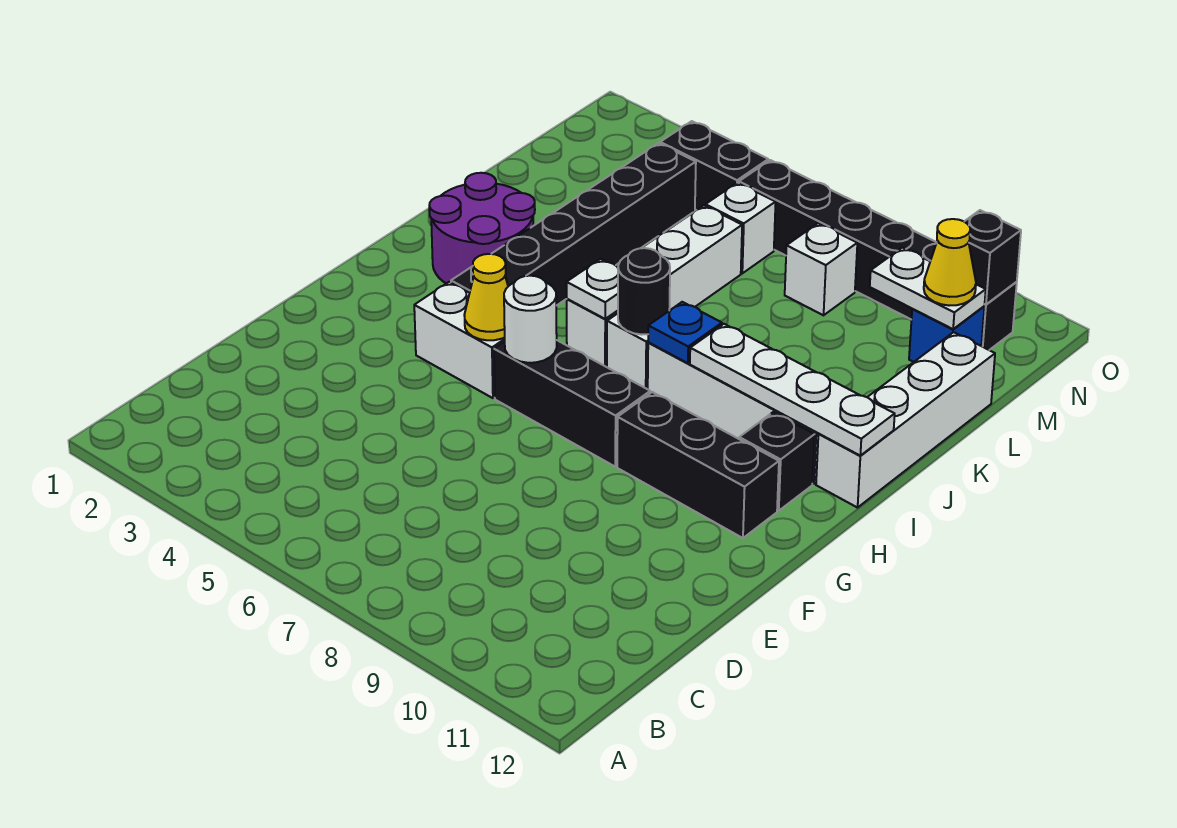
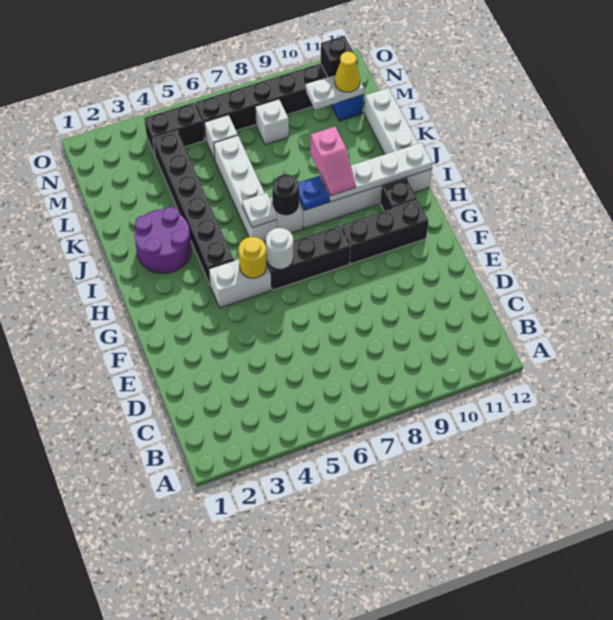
yellow 1x1 cone [464,254,508,340] -> yellow 1x1 round brick [239,237,267,278]
none -> pink 1x2 slope [310,127,356,196]

